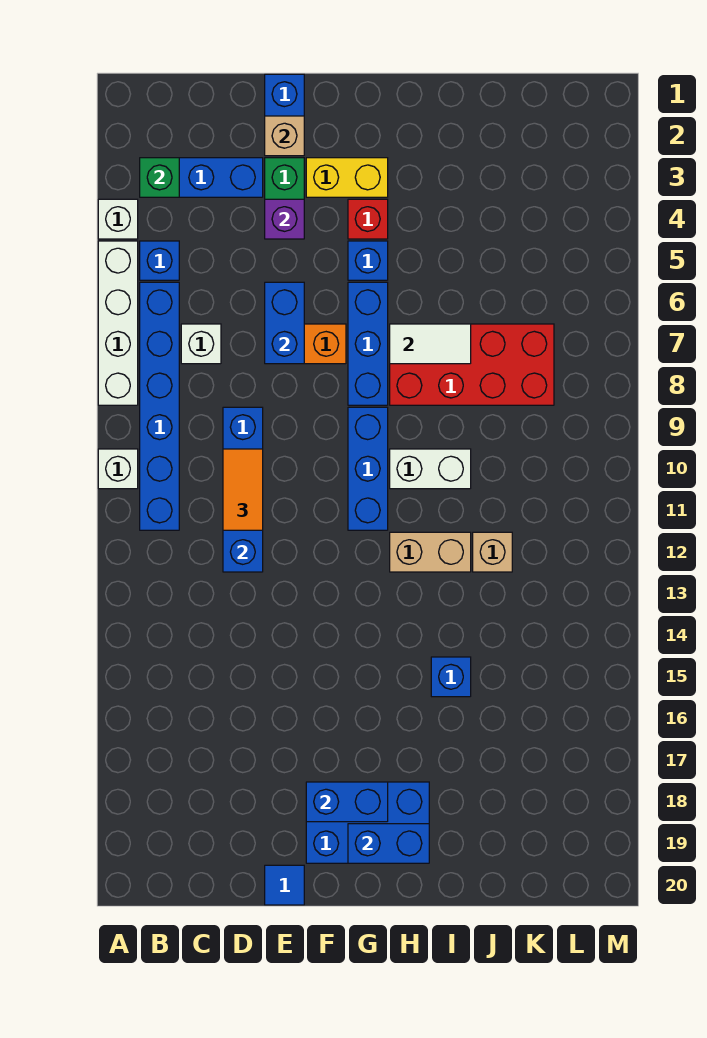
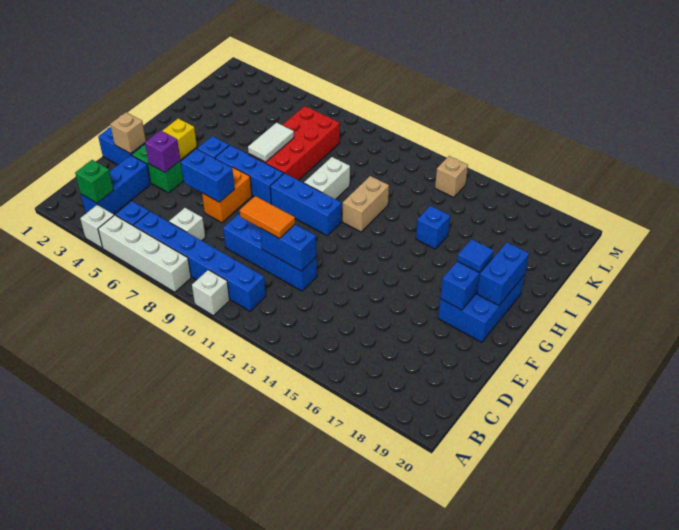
blue 1x1 tile [265,865,304,905] -> blue 1x1 tile moved to [457,239,493,272]
red 1x1 brick [348,199,388,239] -> none
tan 1x1 brick [473,532,512,572] -> tan 1x1 brick moved to [435,156,468,197]

